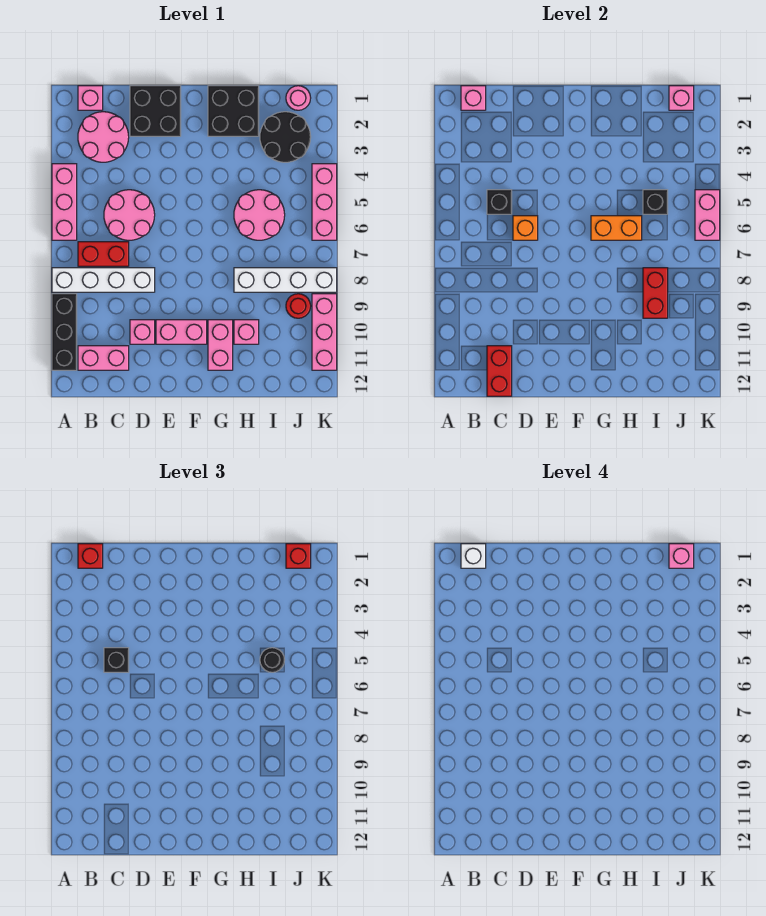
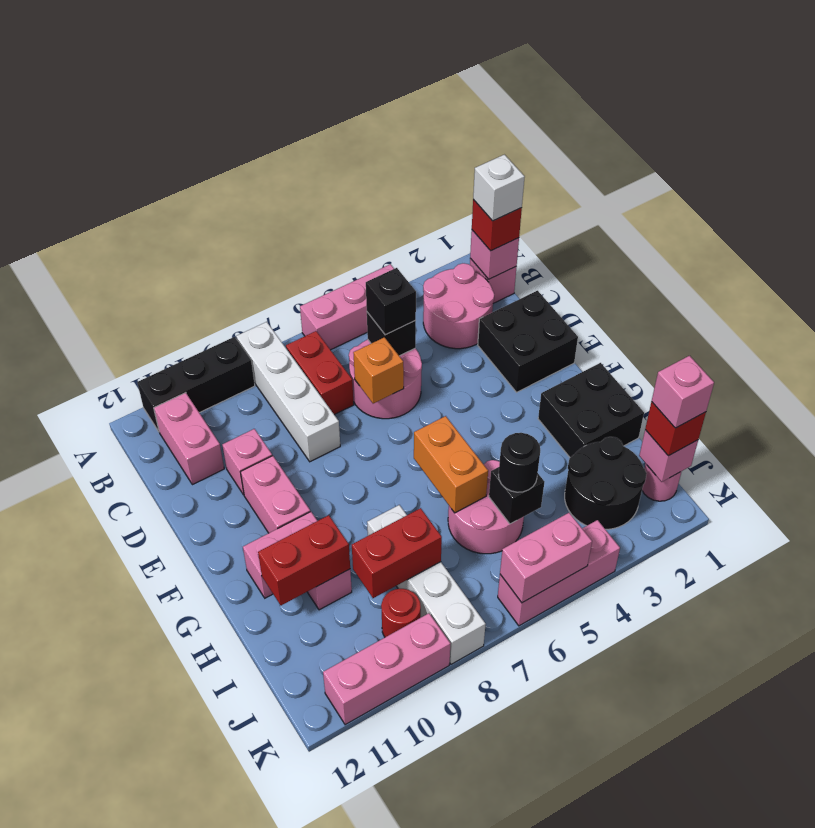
red 1x2 brick [487,346,512,396] -> red 1x2 brick moved to [258,515,350,605]

